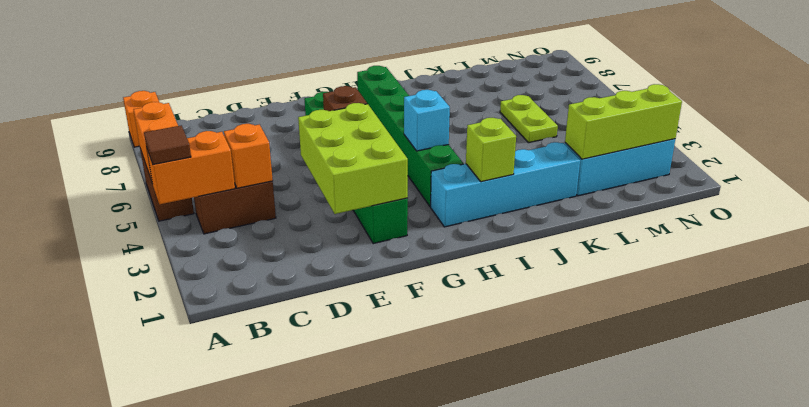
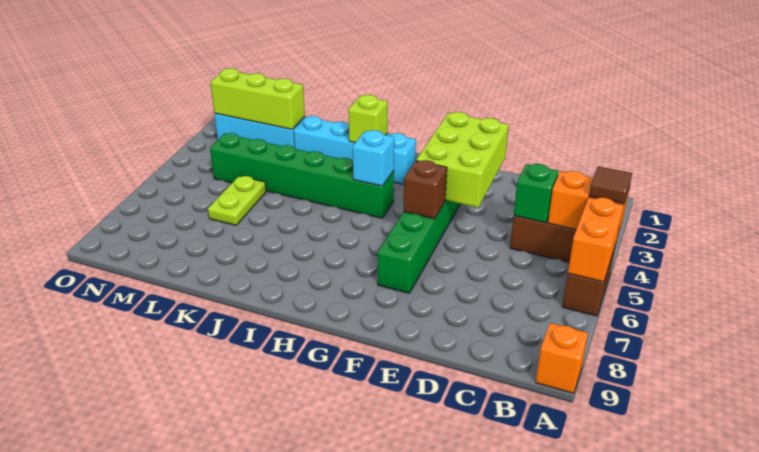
orange 1x1 brick [224,124,273,188] -> green 1x1 brick [514,164,558,223]
green 1x6 brick [357,66,463,207] -> green 1x6 brick turned to [210,133,394,218]

